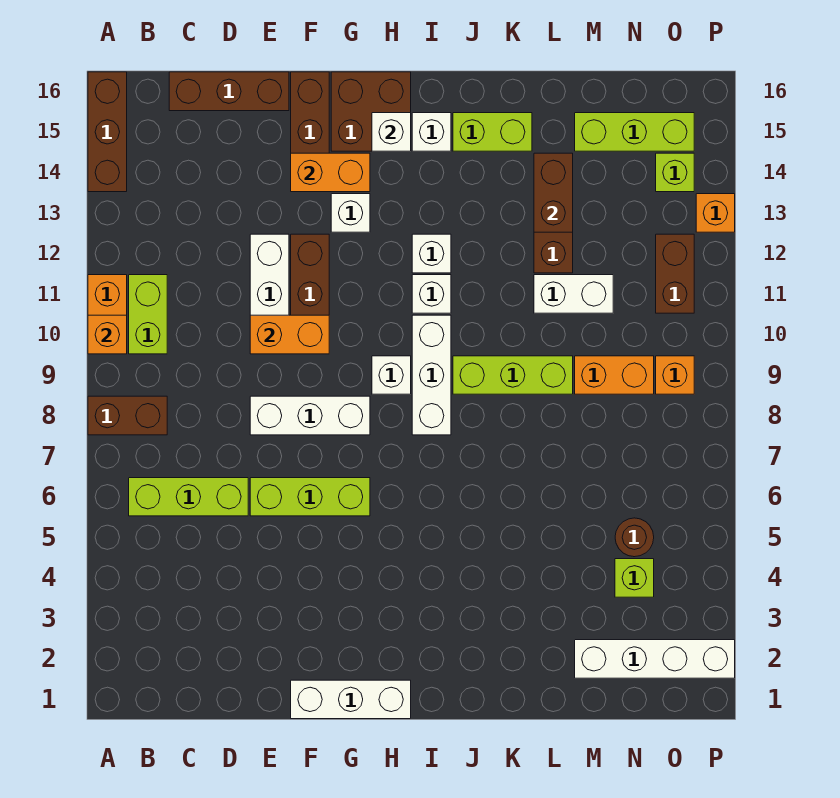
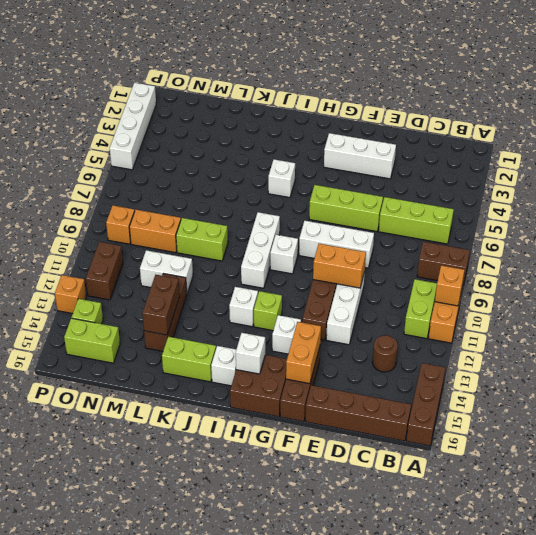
brown 1x3 brick [169,72,289,111] -> brown 1x4 brick [305,385,411,441]
white 1x3 brick [291,680,411,719] -> white 1x3 brick moved to [324,133,396,179]
orange 1x2 brick [291,153,370,192] -> orange 1x2 brick turned to [286,322,321,384]
white 1x1 brick [412,275,451,313] -> white 1x1 brick moved to [268,159,295,198]
lime 1x3 brick [453,356,573,394] -> lime 1x2 brick [176,218,228,261]
white 1x4 brick [575,640,735,678] -> white 1x4 brick turned to [110,83,156,170]
lime 1x3 brick [575,113,694,151] -> lime 1x2 brick [64,318,120,363]
lime 1x1 brick [615,559,654,597] -> lime 1x1 brick moved to [254,291,282,330]
brown 1x1 round brick [615,518,654,557] -> brown 1x1 round brick moved to [372,335,398,372]

